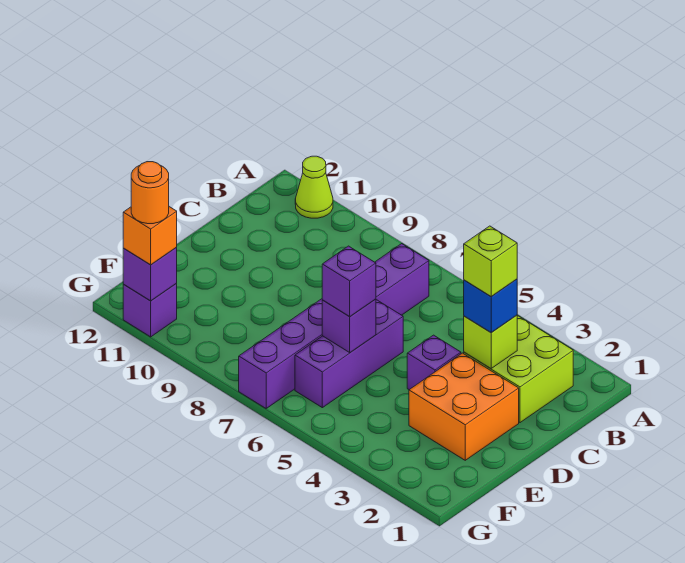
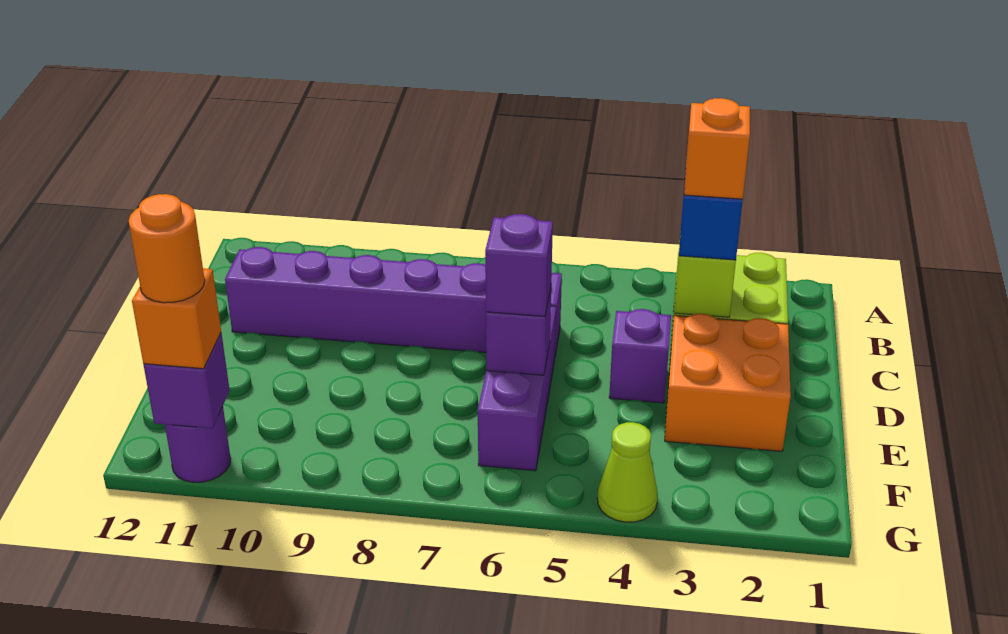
lime 1x1 cone [295,156,333,218] -> lime 1x1 cone moved to [597,422,658,522]
purple 1x6 brick [239,244,429,408] -> purple 1x6 brick turned to [225,247,562,355]
lime 1x1 brick [464,226,517,296] -> orange 1x1 brick [684,98,750,199]
purple 1x1 brick [123,284,177,337] -> purple 1x1 round brick [165,407,231,482]

